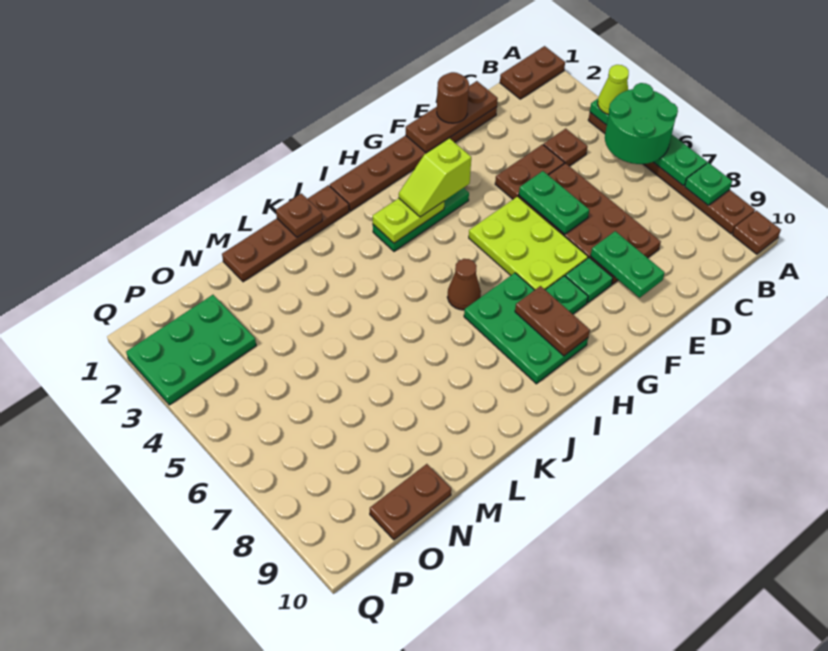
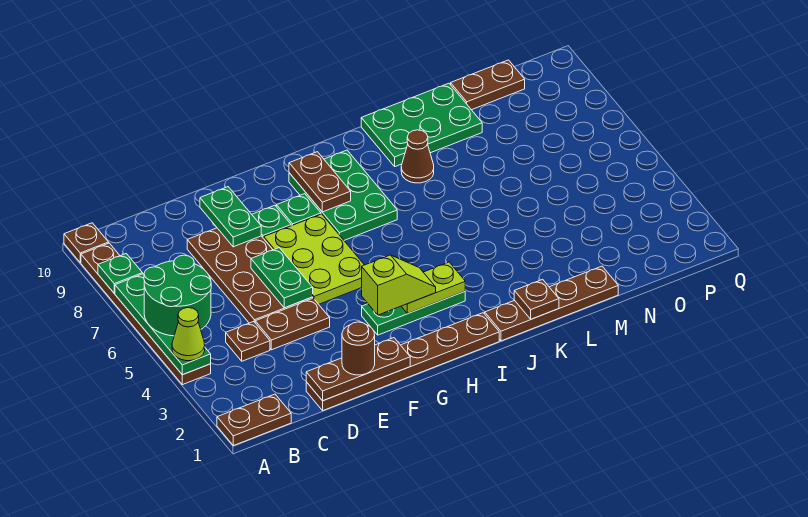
brown 1x1 cone [447,259,481,310] -> brown 1x1 cone moved to [401,130,434,183]
green 2x3 plate [126,295,256,405] -> green 2x3 plate moved to [361,83,482,167]

